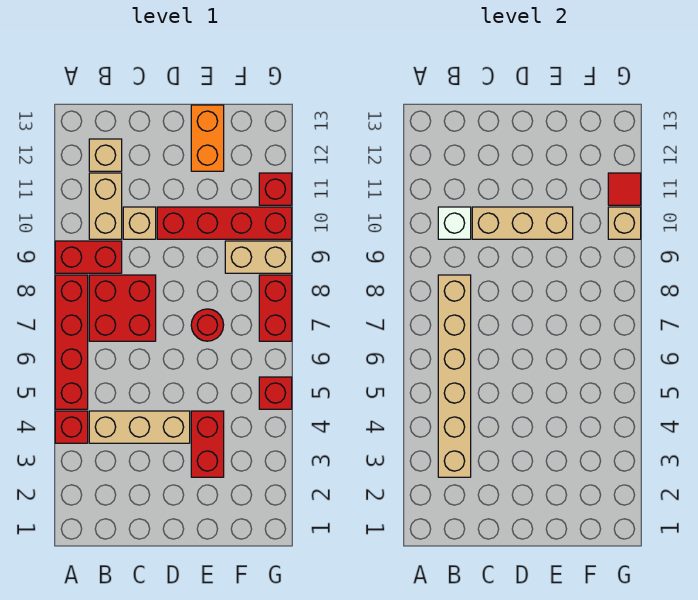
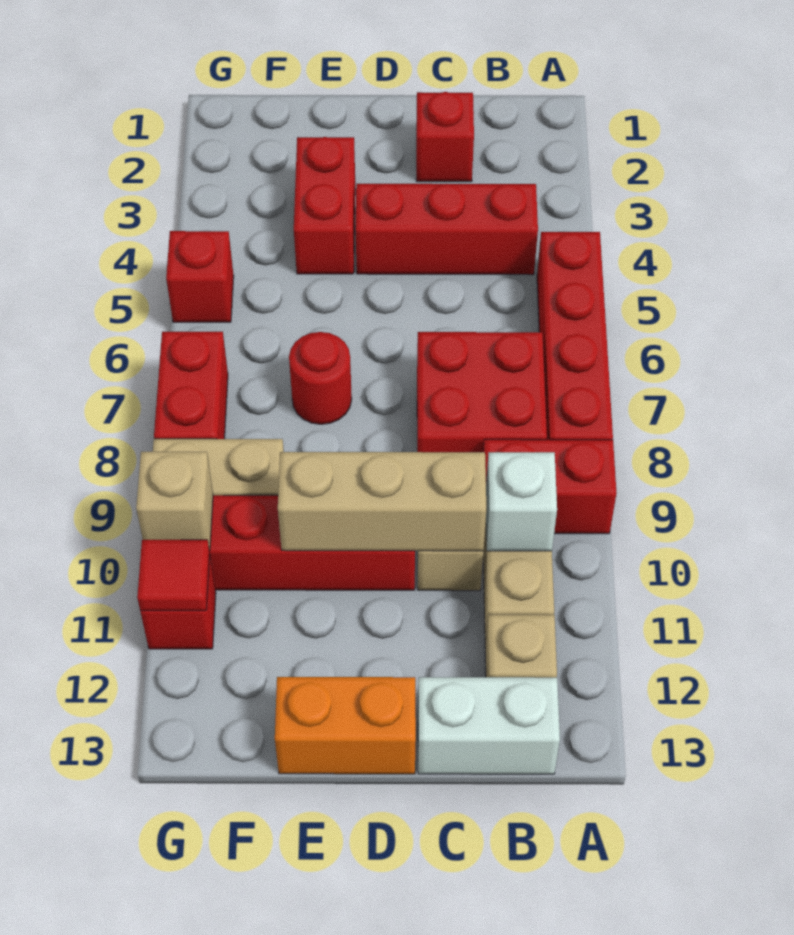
red 1x1 brick [55,411,88,443] -> red 1x1 brick moved to [416,92,474,182]
tan 1x6 brick [438,275,471,477] -> none
tan 1x3 brick [89,411,190,443] -> red 1x3 brick [355,184,538,275]
none -> white 1x2 brick [418,677,560,774]
orange 1x2 brick [191,105,224,171] -> orange 1x2 brick turned to [275,677,416,774]

